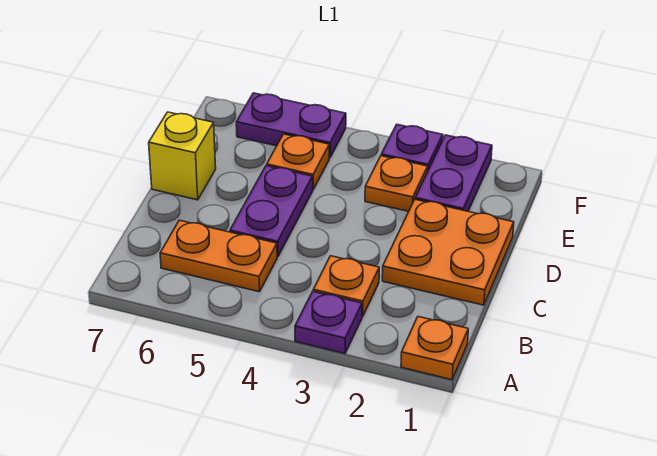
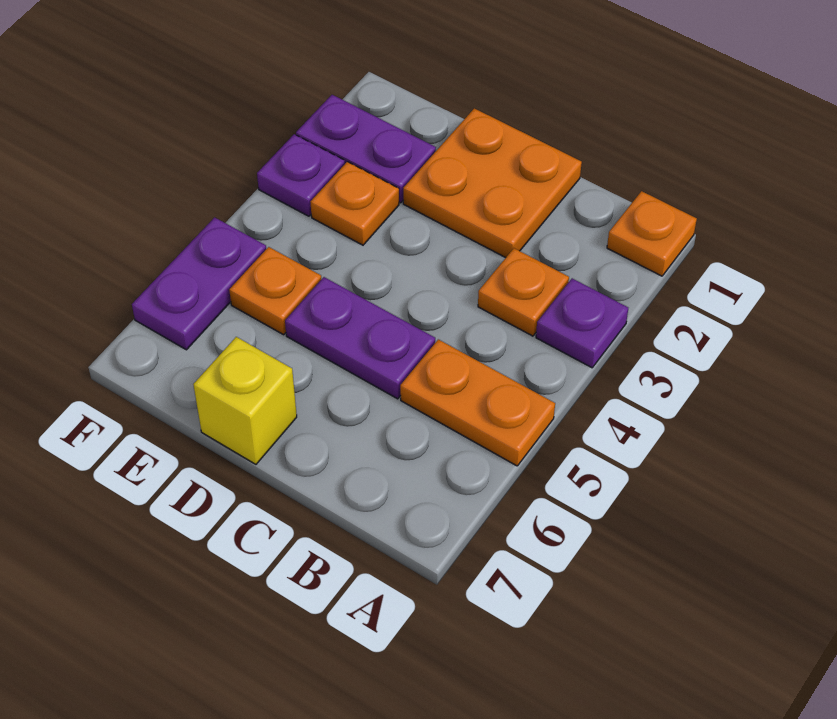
orange 1x2 plate [160,220,277,292] -> orange 1x2 plate turned to [400,339,555,466]

